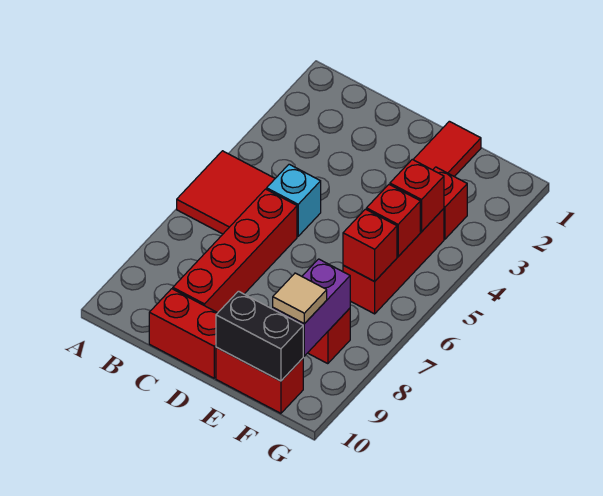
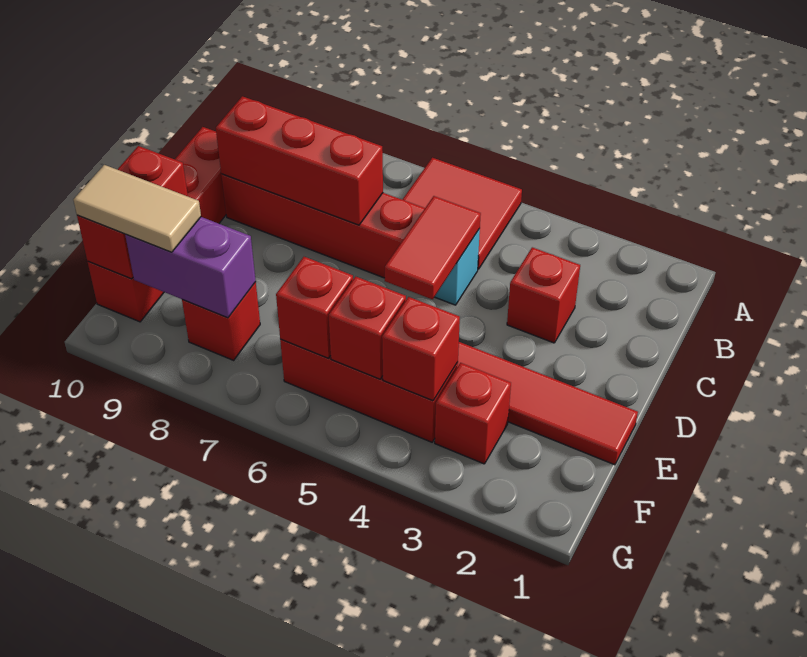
none -> red 1x1 brick [507,247,580,343]
none -> red 1x2 tile [385,196,481,299]
none -> red 1x3 brick [216,96,383,225]
black 1x2 brick [216,291,303,381] -> red 1x2 brick [77,146,188,279]
tan 1x1 tile [273,273,327,324] -> tan 1x2 tile [73,165,201,252]

